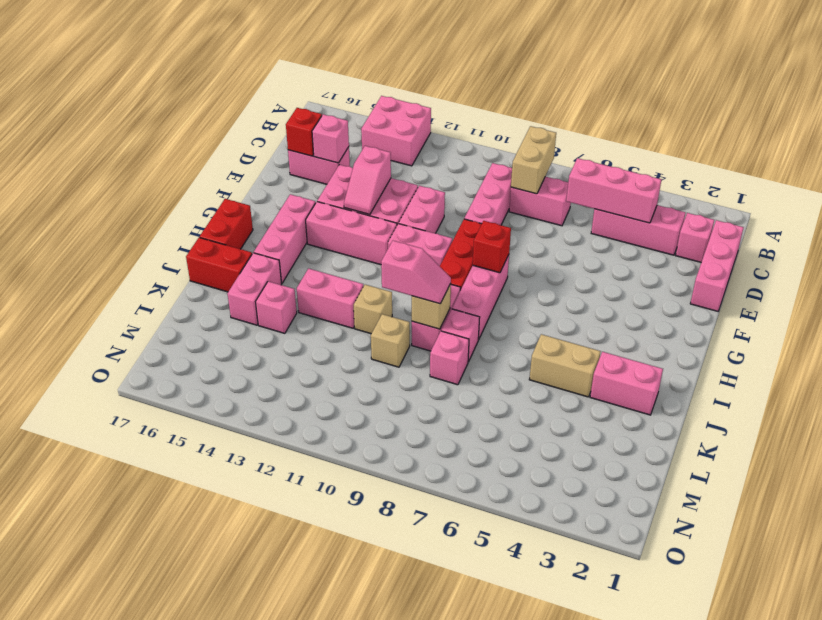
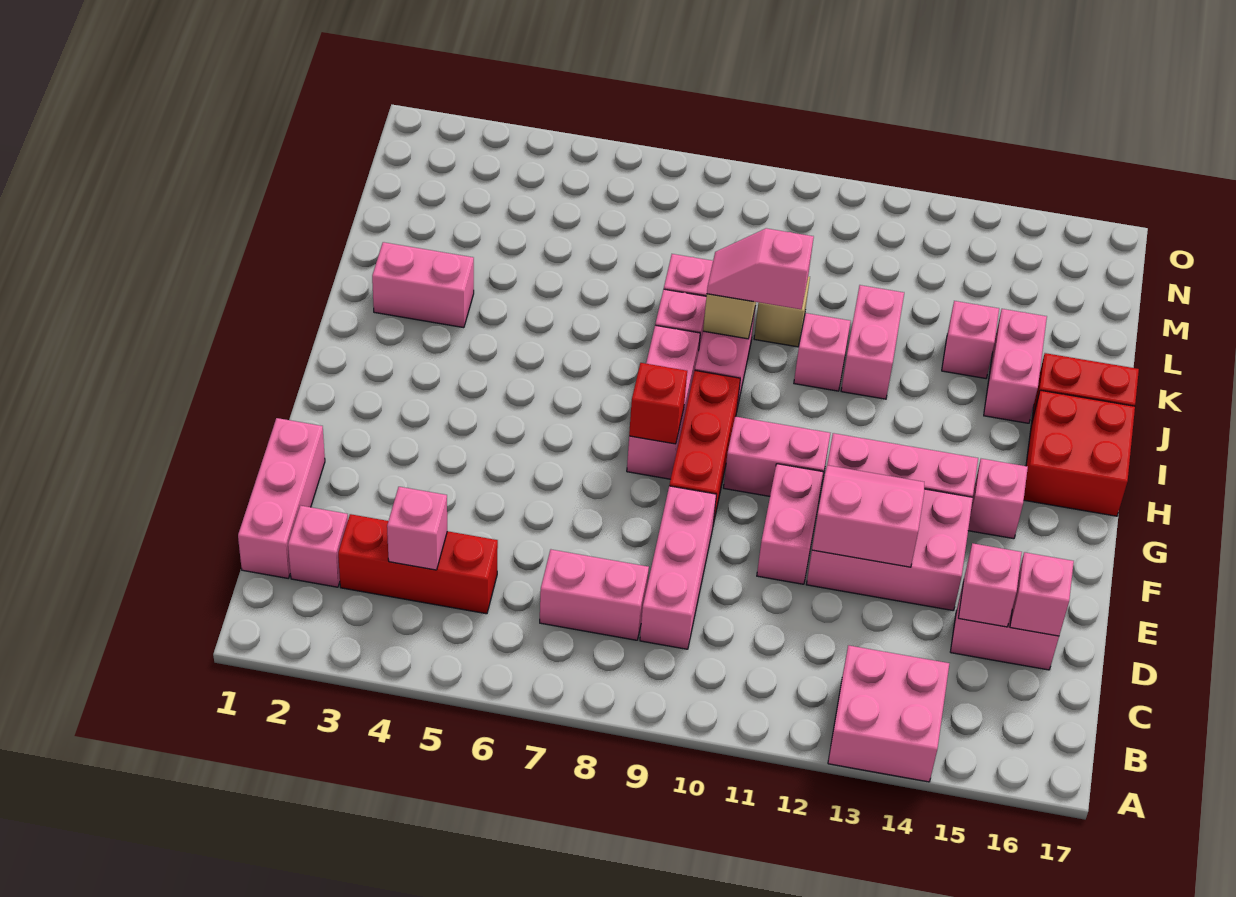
tan 1x2 brick [511,126,556,194] -> none
pink 1x3 brick [591,205,685,255] -> red 1x3 brick [338,514,498,614]
pink 1x3 brick [566,158,661,223] -> pink 1x1 brick [387,487,447,570]
red 1x1 brick [286,108,322,156] -> pink 1x1 brick [1010,552,1074,636]
pink 1x2 slope [344,146,391,215] -> pink 2x2 slope [812,465,924,567]
pink 1x3 brick [254,194,316,283] -> pink 1x1 brick [968,459,1028,539]
red 1x2 brick [200,199,253,249] -> red 2x2 brick [1024,390,1135,516]
tan 1x2 brick [529,334,601,397] -> none
tan 1x1 brick [354,285,392,334] -> pink 1x1 brick [794,313,851,391]
pink 1x2 brick [297,269,363,328] -> pink 1x2 brick turned to [841,285,904,399]

